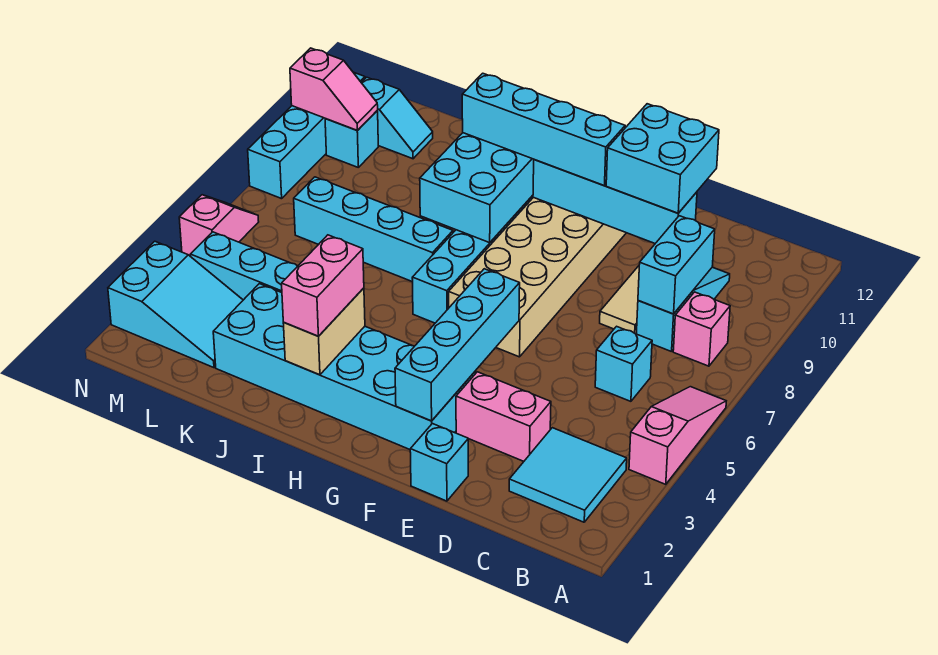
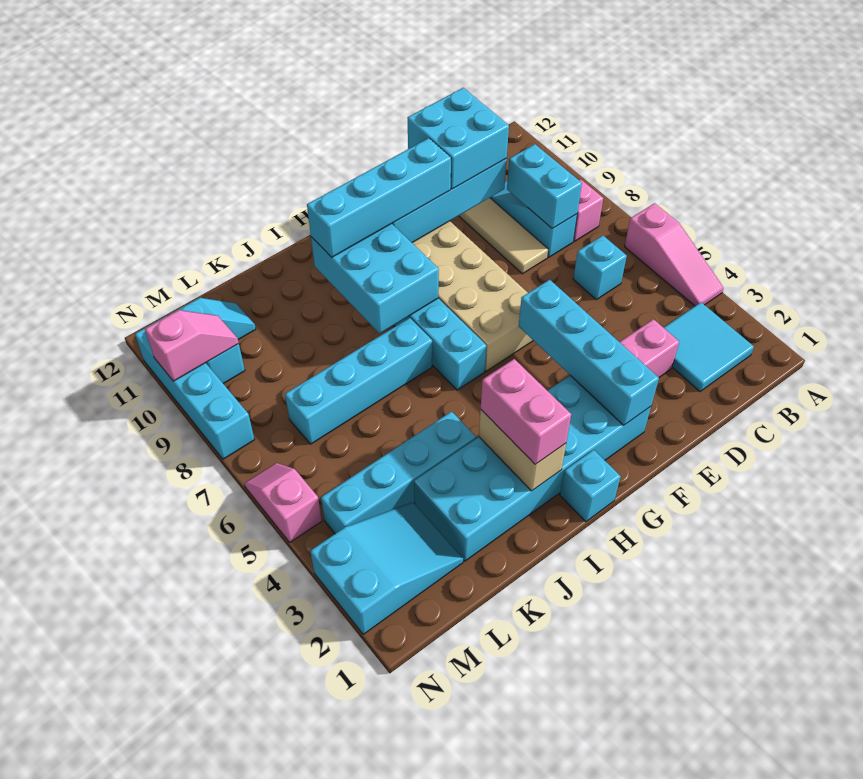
pink 1x3 slope [629,387,726,484] -> pink 1x3 slope turned to [625,203,724,306]
cyan 1x1 brick [410,424,468,501] -> cyan 1x1 brick moved to [560,450,621,522]

